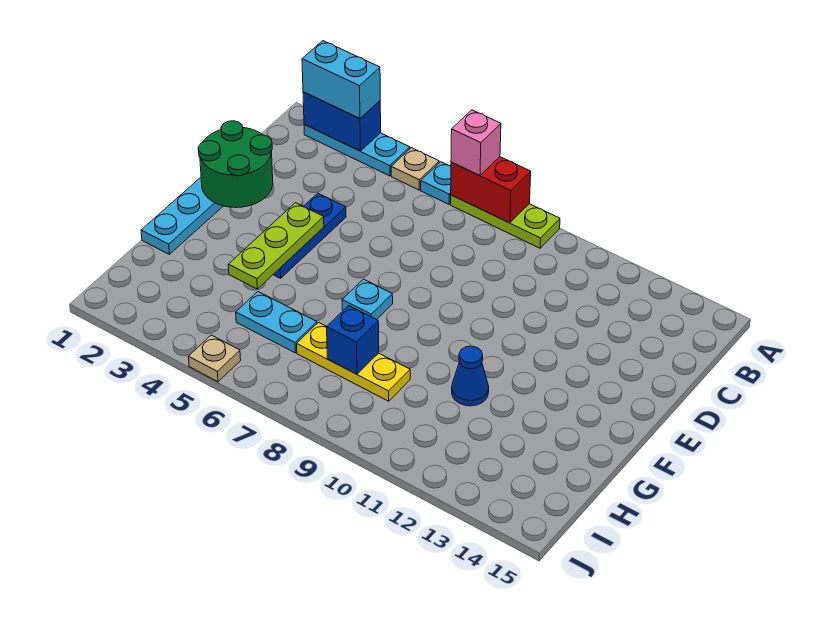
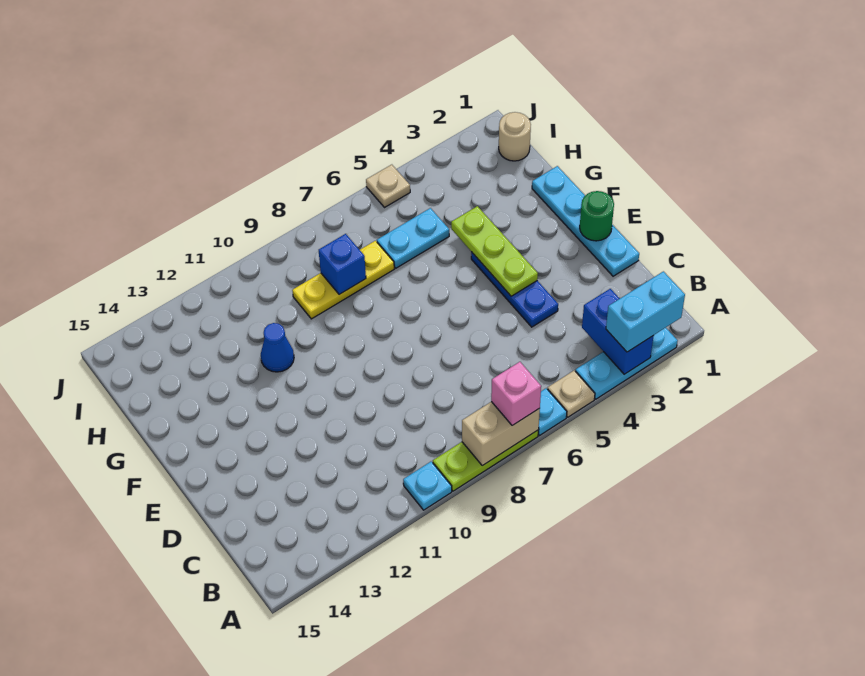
blue 1x2 brick [303,92,381,151] -> blue 1x2 brick turned to [582,289,653,374]
red 1x2 brick [451,157,531,223] -> tan 1x2 brick [462,402,540,466]
green 2x2 round brick [198,121,273,208] -> green 1x1 round brick [580,191,614,241]
cyan 1x1 plate [342,279,393,319] -> cyan 1x1 plate moved to [403,461,452,510]
none -> tan 1x1 round brick [499,112,531,161]

